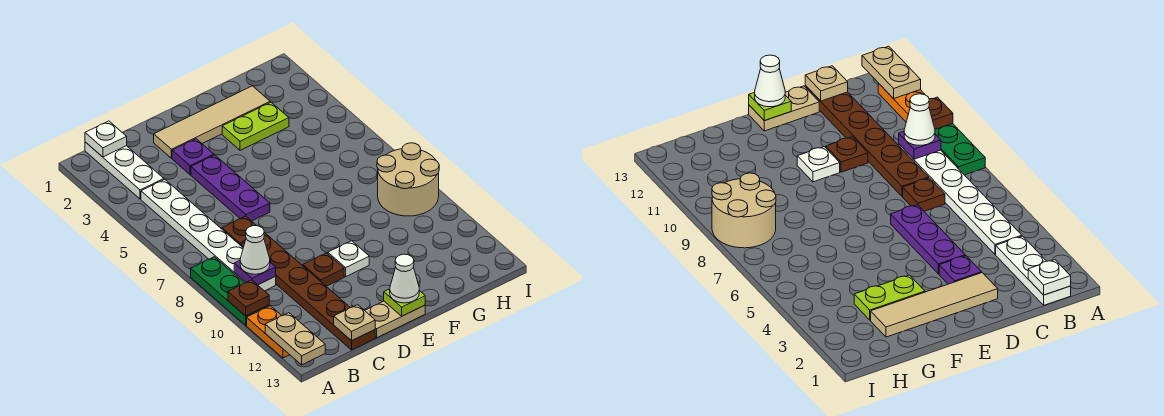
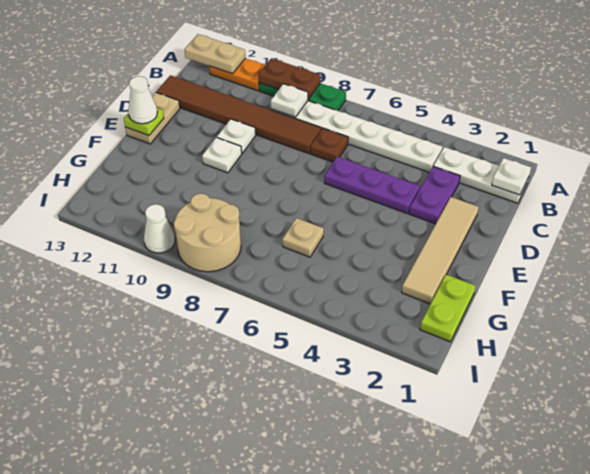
brown 1x1 plate [228,280,269,316] -> brown 1x2 plate [258,58,321,99]
purple 1x1 plate [234,260,276,285] -> white 1x1 plate [271,84,308,117]
white 1x1 cone [240,226,270,274] -> white 1x1 cone moved to [144,204,175,253]
brown 1x6 plate [241,232,375,350] -> brown 1x6 tile [156,75,321,154]
tan 1x1 plate [334,305,375,341] -> tan 1x1 plate moved to [282,218,324,257]
purple 1x1 plate [172,139,214,175] -> purple 1x2 plate [409,166,460,224]
brown 1x1 plate [303,253,344,286] -> white 1x1 plate [217,119,256,153]
lime 1x2 plate [222,102,289,150] -> lime 1x2 plate moved to [420,274,476,342]

